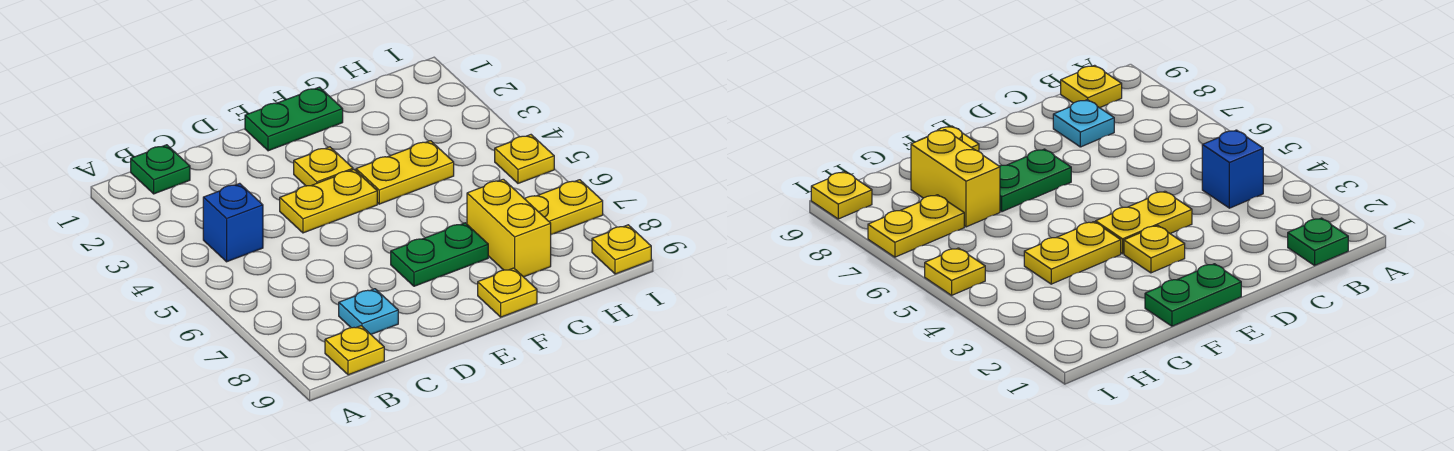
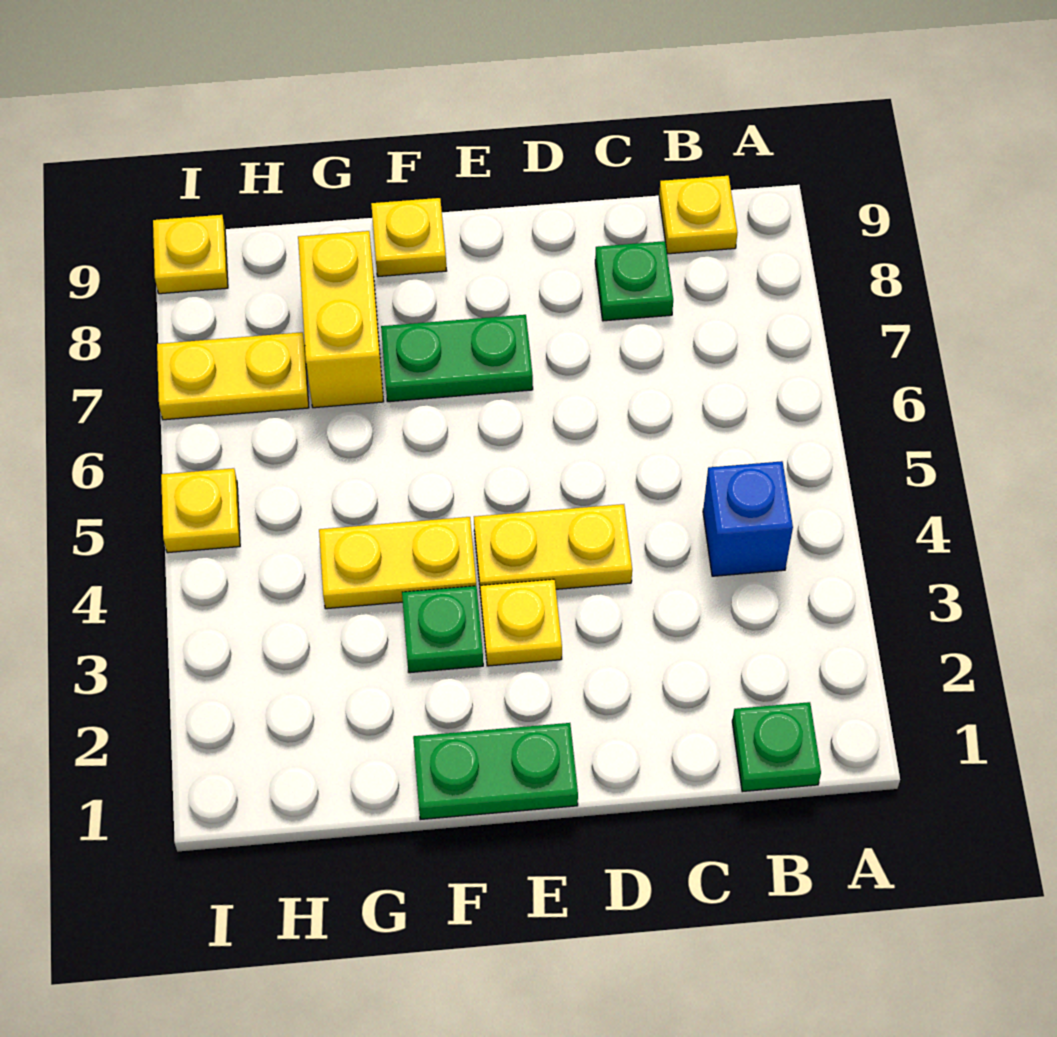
cyan 1x1 plate [339,289,398,334] -> green 1x1 plate [595,241,673,321]
none -> green 1x1 plate [402,586,483,673]

